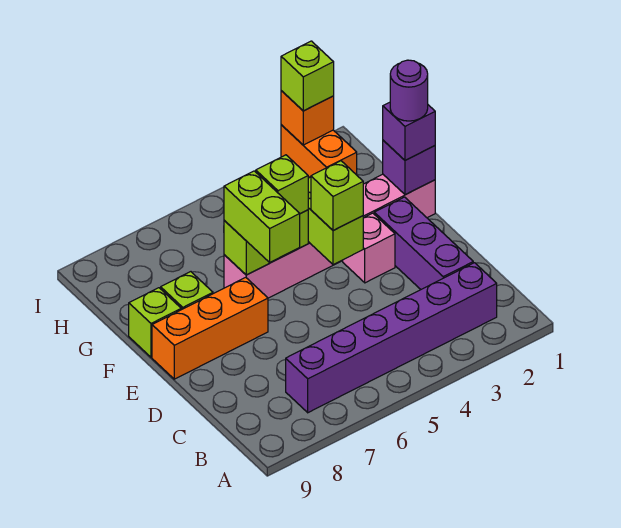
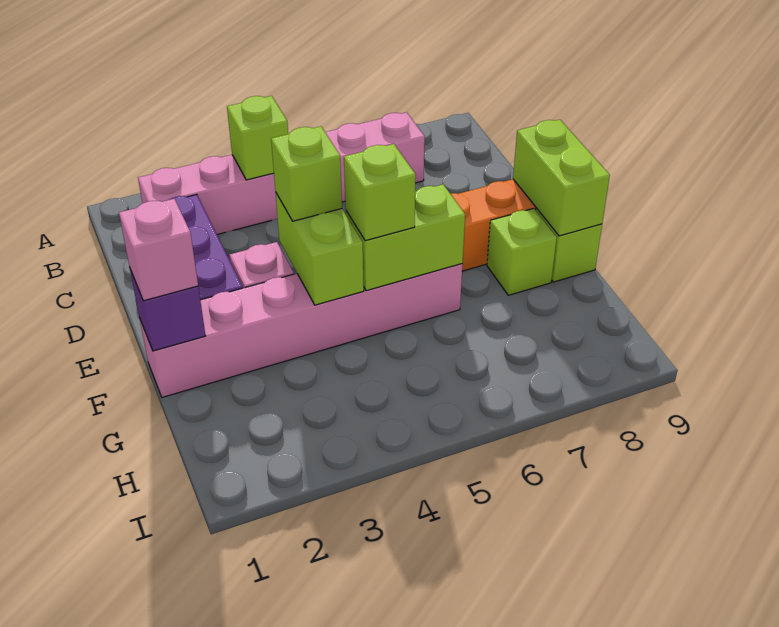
purple 1x6 brick [286,263,497,413] -> pink 1x6 brick [138,112,425,235]
lime 1x2 brick [224,171,300,262] -> lime 1x2 brick moved to [513,120,610,236]
purple 1x1 brick [383,102,435,160] -> pink 1x1 brick [119,199,198,301]
purple 1x1 round brick [390,60,428,121] -> none
orange 1x2 brick [281,125,357,178] -> none
orange 1x1 brick [281,91,334,145] -> none
lime 1x1 brick [281,41,334,111] -> lime 1x1 brick moved to [227,96,288,180]

